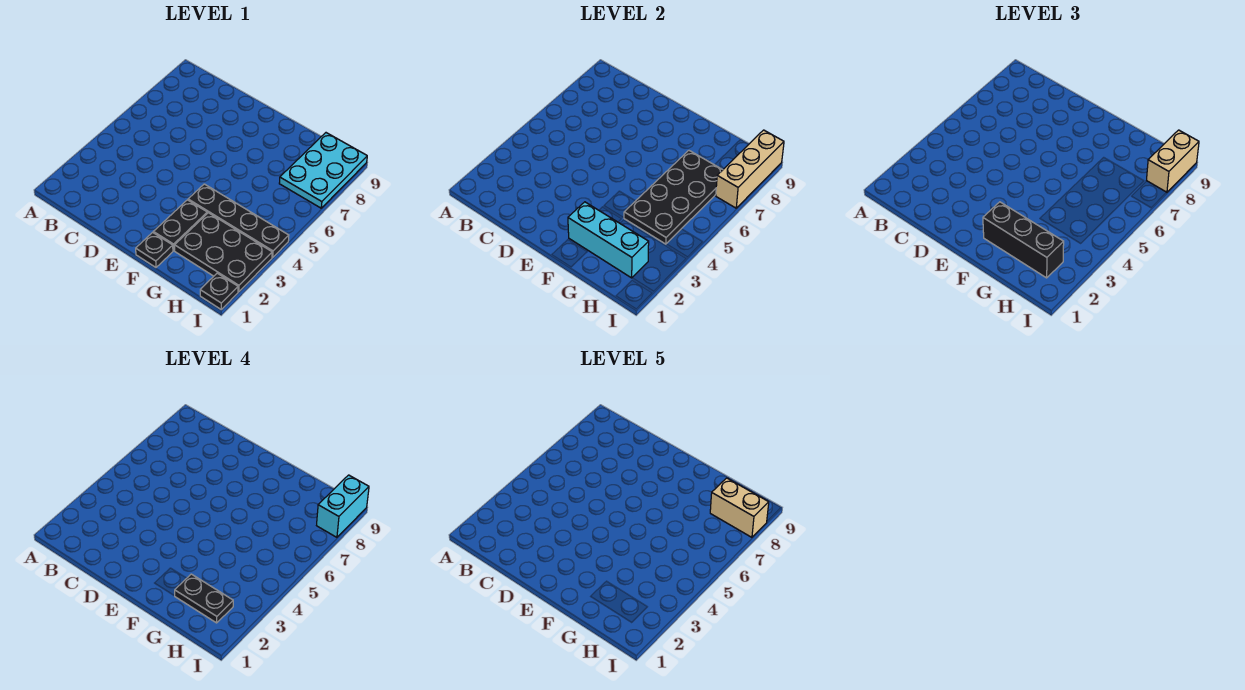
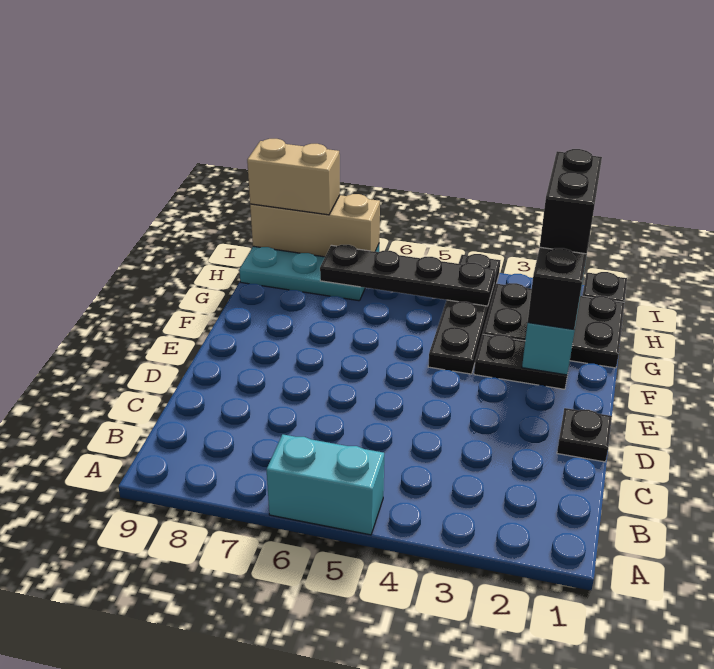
black 1x1 plate [136,232,173,267] -> black 1x1 plate moved to [557,408,612,462]
black 2x3 plate [175,213,272,292] -> black 2x3 plate turned to [483,283,624,368]
black 1x2 plate [175,574,233,623] -> black 1x2 brick [540,149,602,254]
black 2x4 plate [624,151,722,244] -> black 1x4 plate [320,245,495,306]
tan 1x2 brick [710,478,769,537] -> none
cyan 1x2 brick [317,475,369,537] -> cyan 1x2 brick moved to [266,434,384,535]

